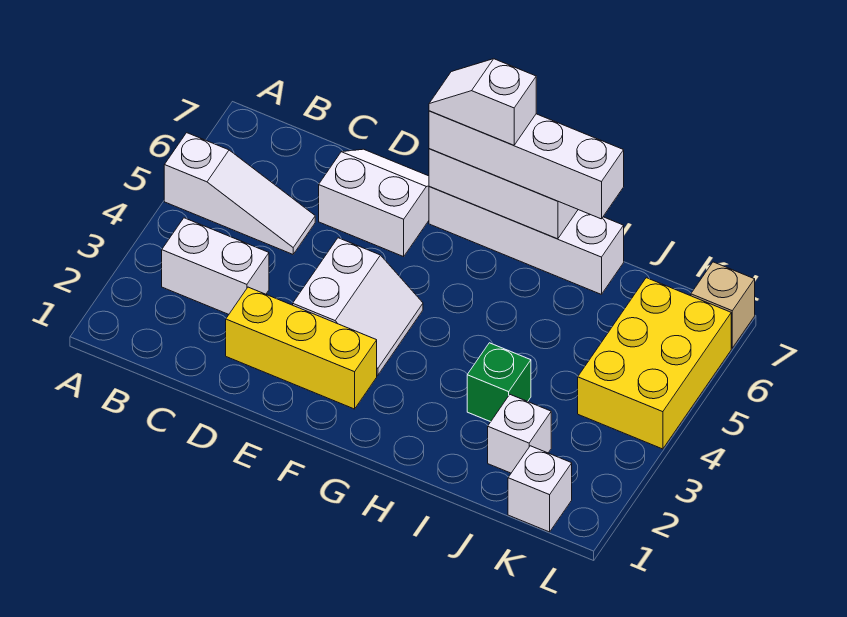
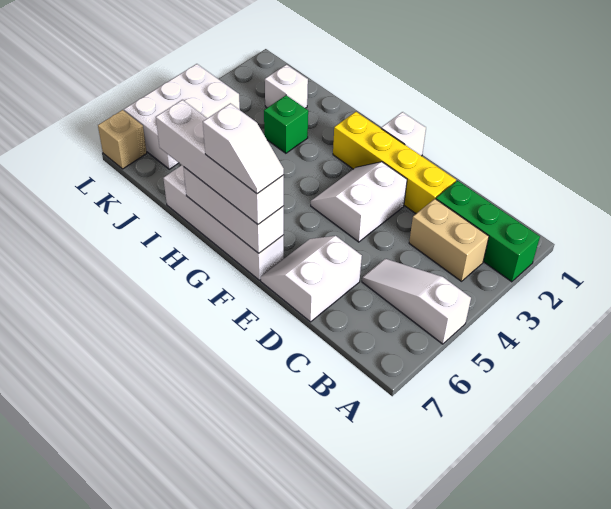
none -> green 1x3 brick [436,181,540,282]
white 1x2 brick [162,218,269,314] -> tan 1x2 brick [409,199,489,281]
yellow 1x3 brick [226,287,377,409] -> yellow 1x4 brick [333,112,456,213]
white 2x2 slope [319,149,429,257] -> white 2x2 slope turned to [261,236,362,322]
white 1x1 brick [508,446,572,532] -> white 1x1 brick moved to [381,112,426,156]
yellow 2x3 brick [578,278,731,449] -> white 2x3 brick [124,64,240,169]

